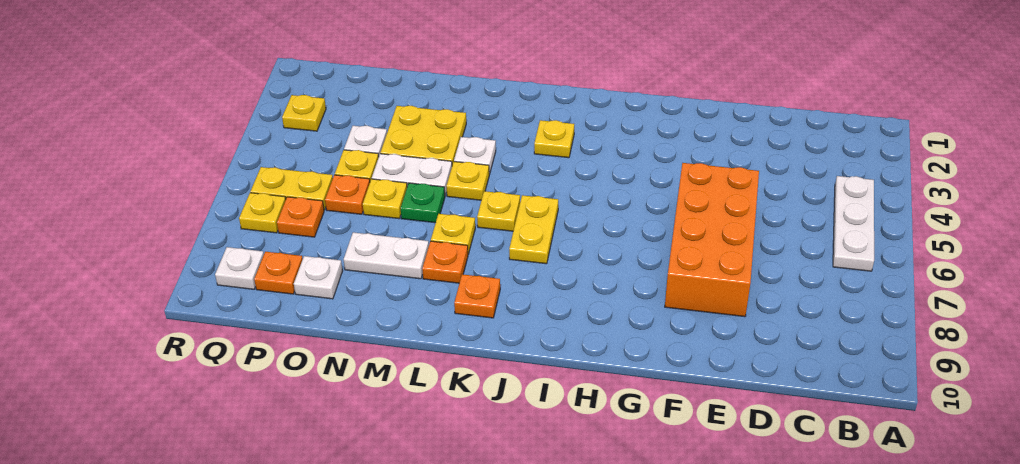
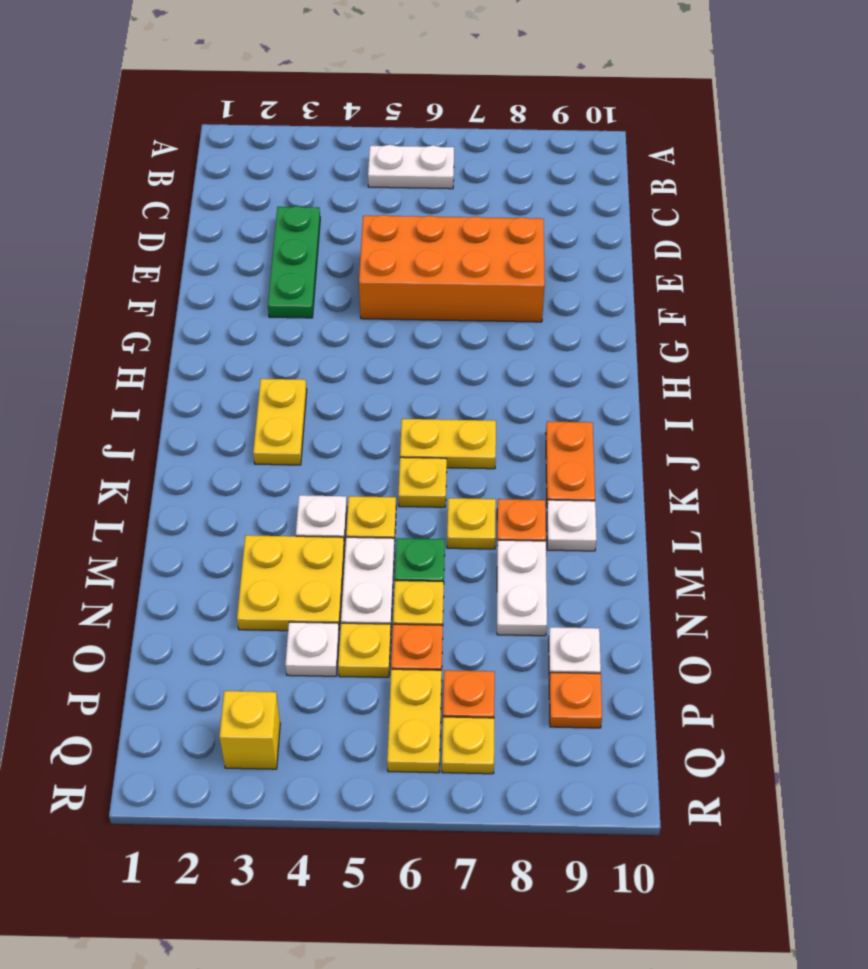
white 1x3 plate [833,176,874,271] -> white 1x2 plate [368,145,454,189]
none -> green 1x3 plate [268,206,320,318]
yellow 1x1 plate [534,120,574,158] -> yellow 1x2 plate [253,379,307,465]
orange 1x1 plate [454,274,500,318] -> orange 1x2 plate [546,421,595,503]
yellow 1x1 plate [282,95,326,131] -> yellow 1x1 brick [219,691,280,769]
white 1x1 plate [215,247,264,289] -> white 1x1 plate moved to [547,500,597,551]

